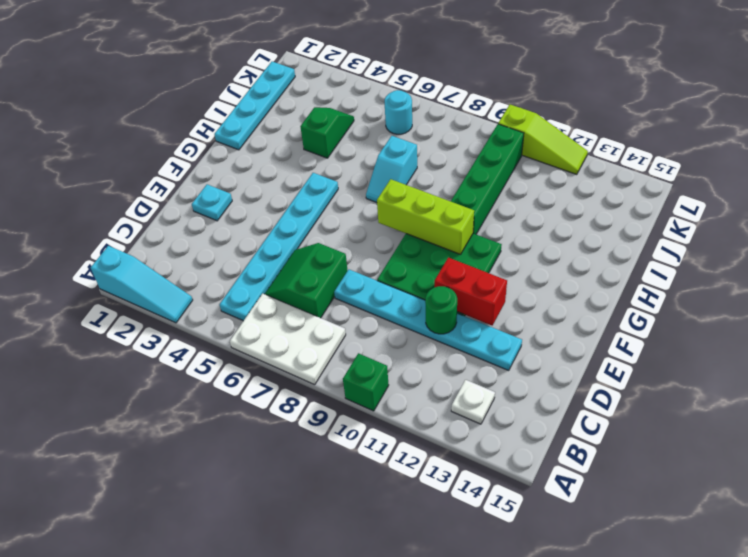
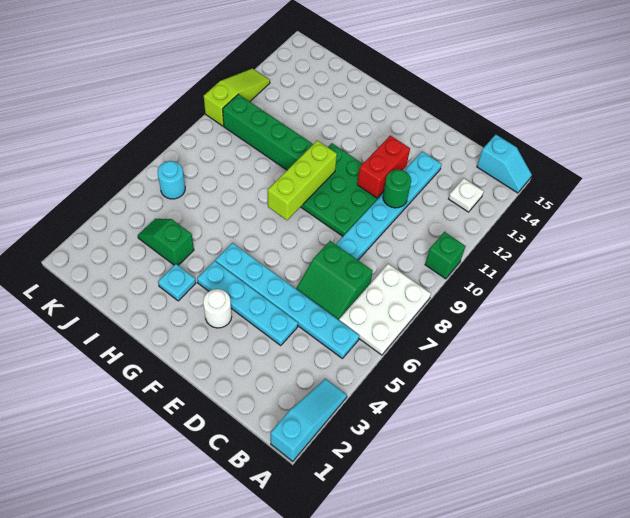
cyan 1x1 plate [192,184,232,221] -> cyan 1x1 plate moved to [158,264,196,301]
none -> white 1x1 round brick [203,289,232,328]
cyan 1x4 plate [215,62,295,150] -> cyan 1x4 plate moved to [197,261,298,345]
cyan 1x2 slope [366,136,417,203] -> cyan 1x2 slope moved to [477,135,532,193]

